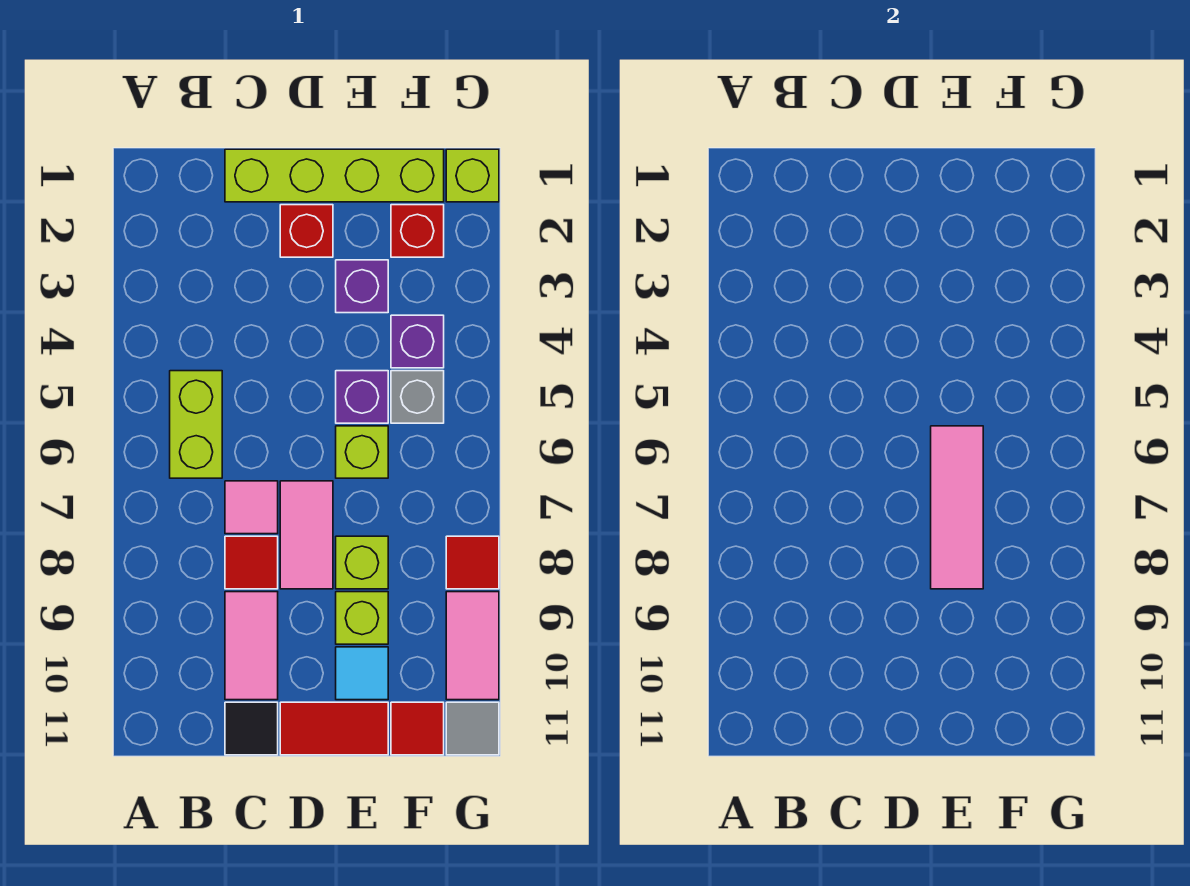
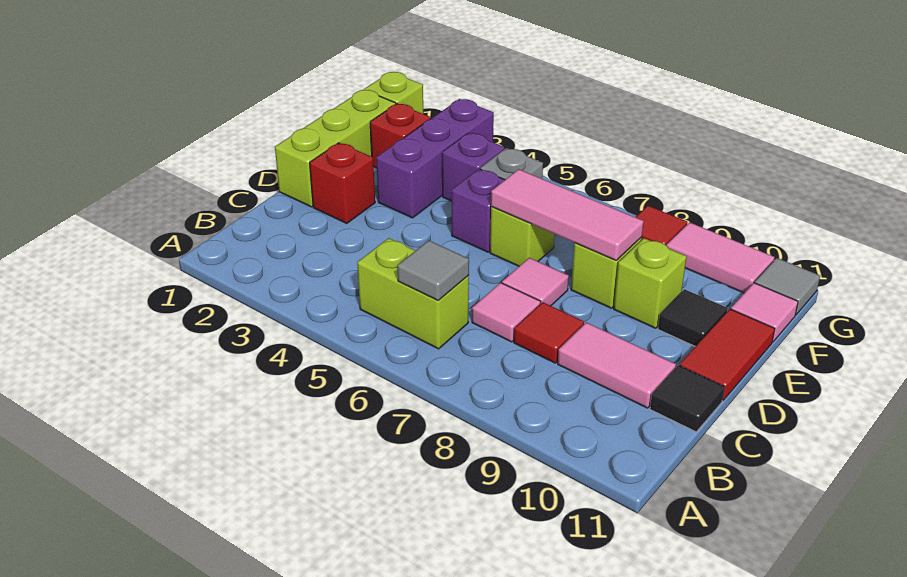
none -> grey 1x1 tile [398,240,469,301]
lime 1x4 brick [225,149,444,202] -> lime 1x3 brick [275,90,396,207]
pink 1x2 tile [280,481,333,589] -> pink 1x1 tile [502,258,569,306]
purple 1x1 brick [336,260,388,313] -> purple 1x3 brick [376,99,494,218]
cyan 1x1 tile [336,647,388,700] -> black 1x1 tile [658,289,728,346]
red 1x1 tile [391,702,444,755] -> pink 1x1 tile [731,283,798,342]

